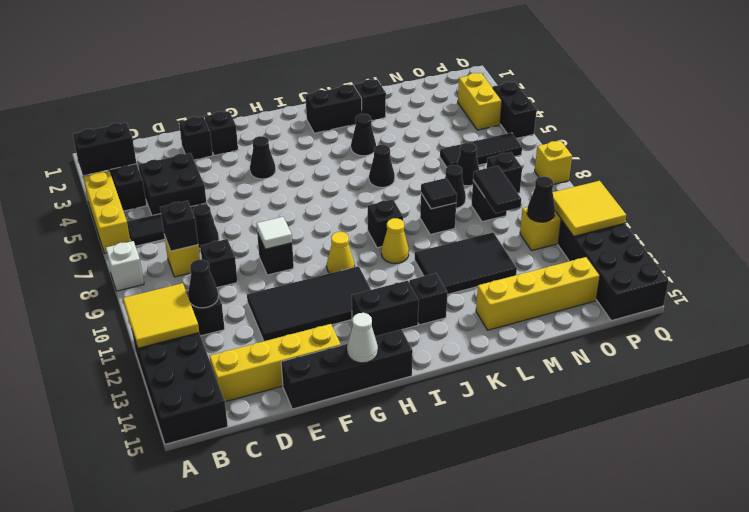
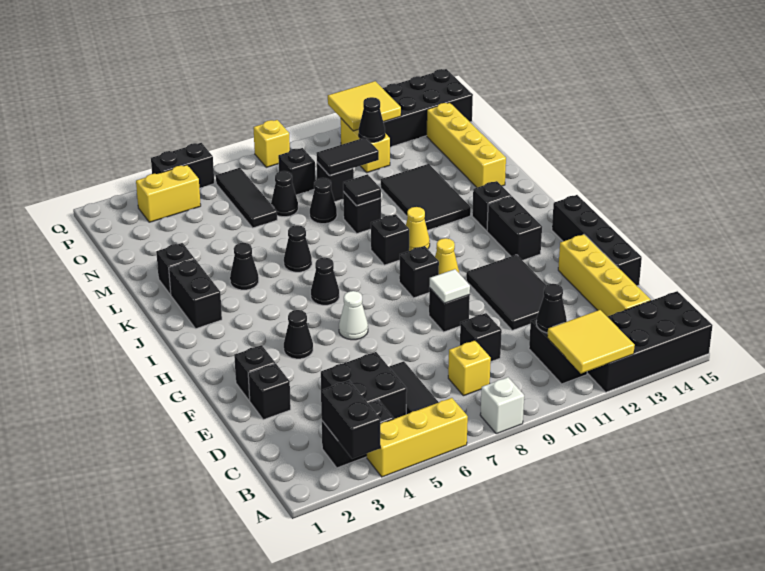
black 1x1 brick [160,201,198,251] -> black 1x1 brick moved to [399,246,439,298]
black 1x1 cone [193,204,219,248] -> black 1x1 cone moved to [311,258,339,305]
black 2x4 tile [247,266,371,341] -> black 2x3 tile [466,255,546,330]
white 1x1 cone [347,313,378,363] -> white 1x1 cone moved to [339,291,368,340]

